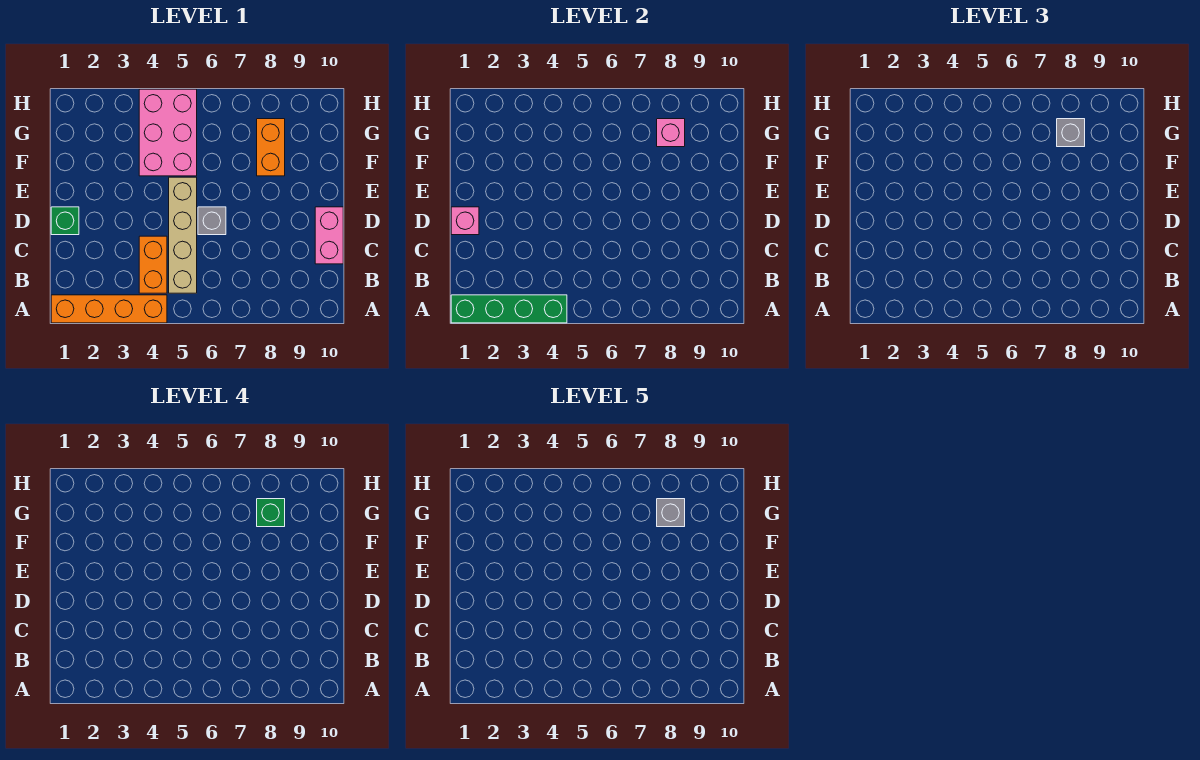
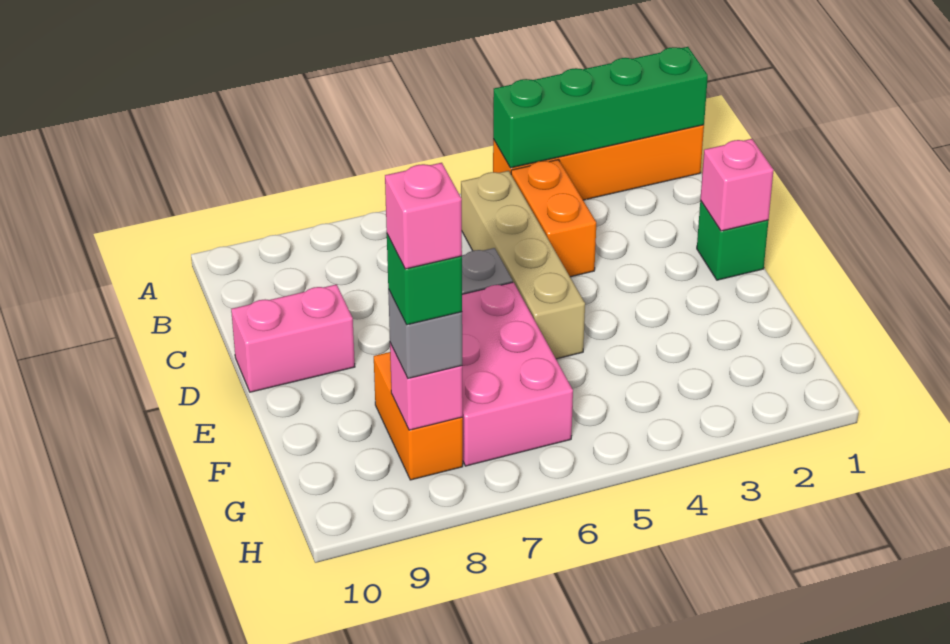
pink 1x2 brick [315,207,343,264] -> pink 1x2 brick turned to [231,284,355,392]
pink 2x3 brick [139,89,197,176] -> pink 2x3 brick moved to [462,282,573,466]
grey 1x1 brick [657,499,685,527] -> pink 1x1 brick [385,163,462,269]

